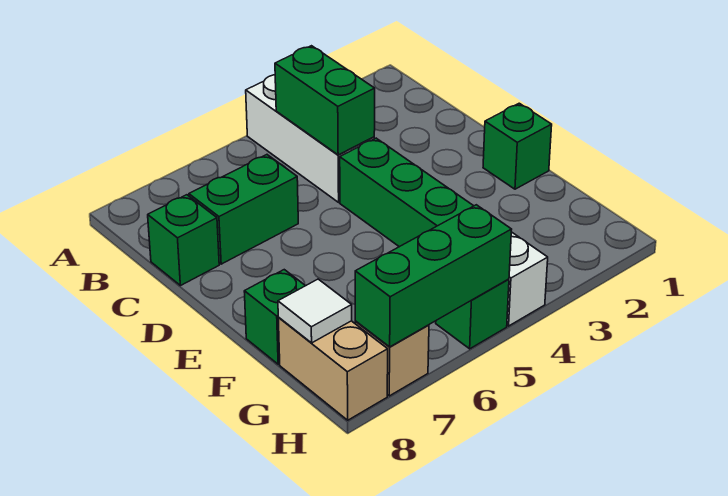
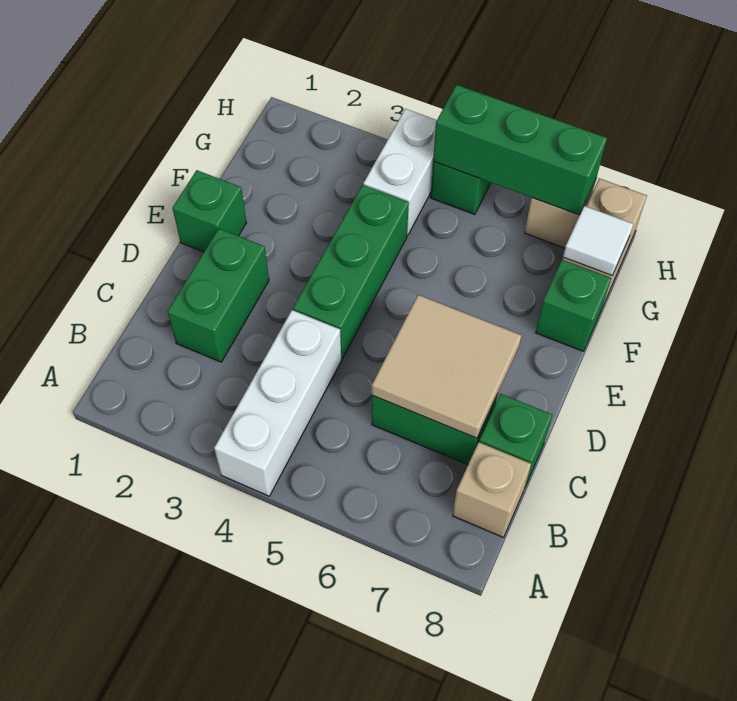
green 1x2 brick [275,46,375,155] -> green 1x2 brick moved to [167,229,269,362]
none -> tan 1x1 brick [453,442,531,537]
none -> tan 2x2 tile [372,295,522,438]

